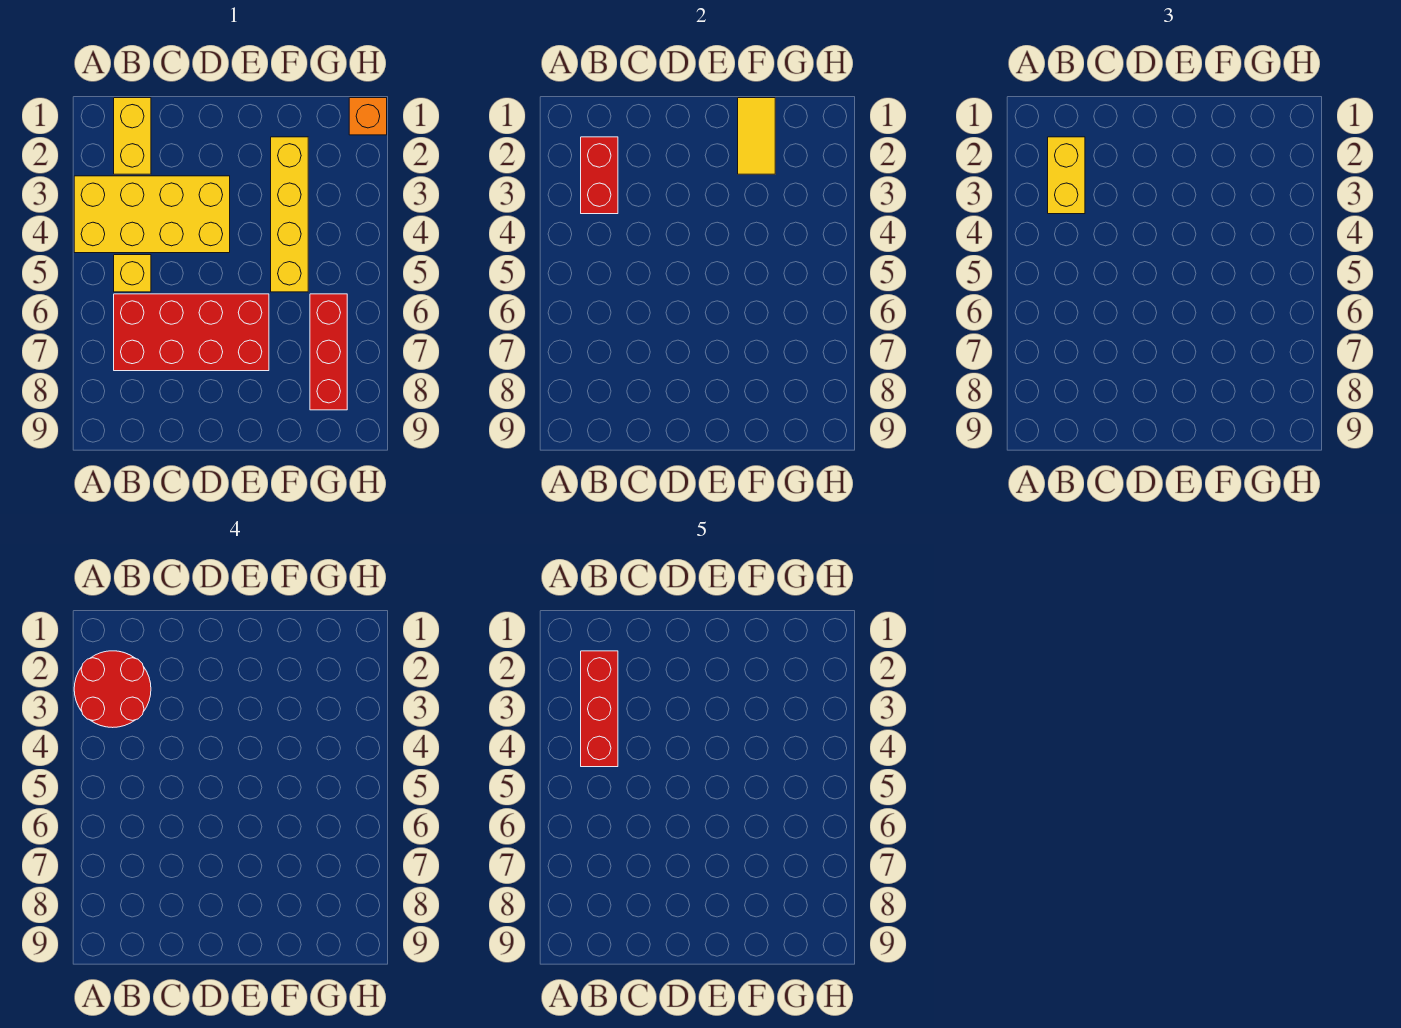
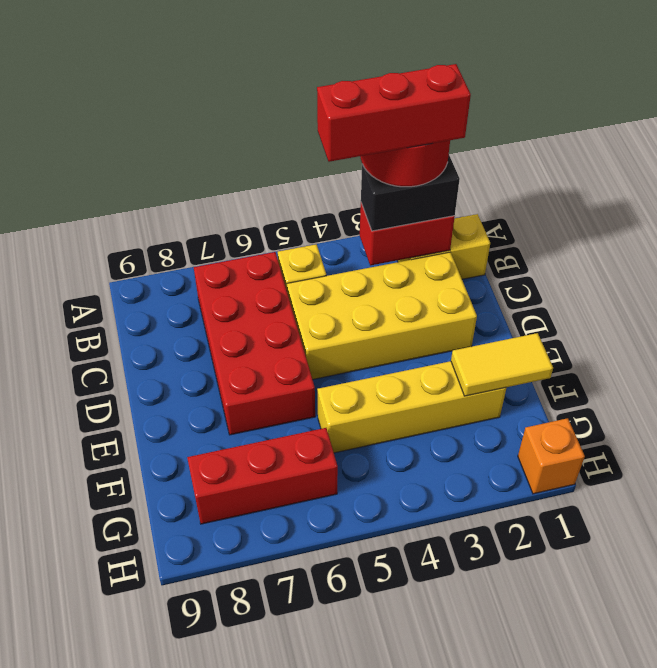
yellow 2x4 brick [74,176,230,253] -> yellow 2x4 brick turned to [287,252,477,379]
yellow 1x2 brick [1048,137,1085,214] -> black 1x2 brick [361,155,460,231]

